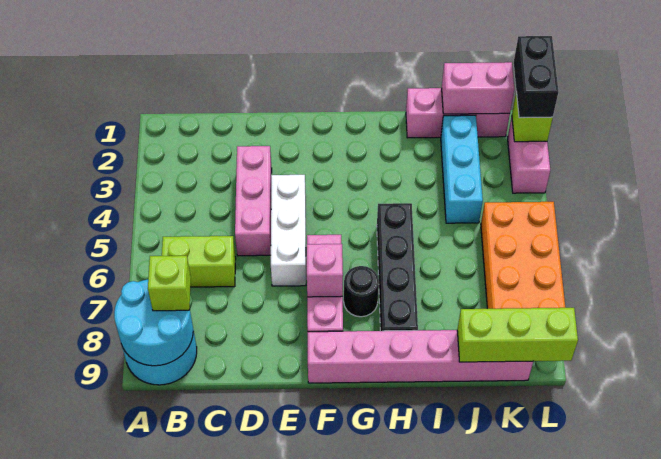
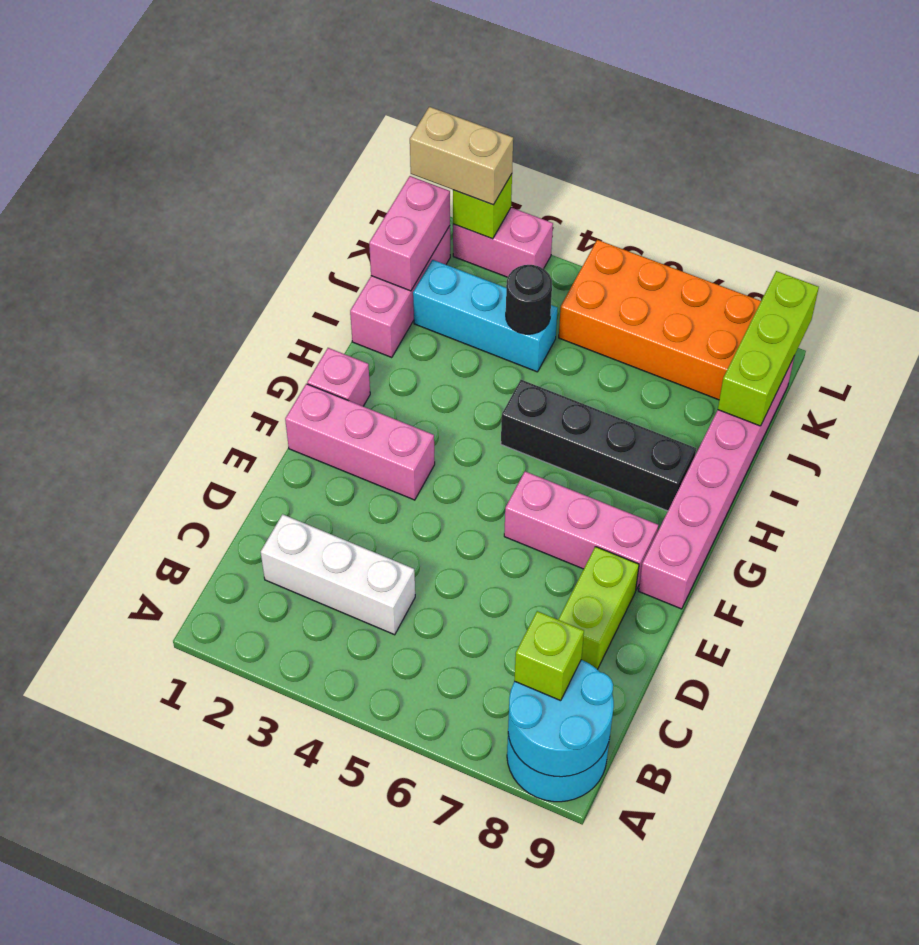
lime 1x2 brick [162,236,236,287] -> lime 1x2 brick moved to [558,547,639,669]
pink 1x3 brick [235,146,272,256] -> pink 1x3 brick moved to [285,384,435,500]
white 1x3 brick [271,175,306,286] -> white 1x3 brick moved to [261,514,415,635]
pink 1x1 brick [307,244,343,297] -> pink 1x1 brick moved to [307,348,370,406]
black 1x1 round brick [344,266,379,317] -> black 1x1 round brick moved to [506,265,552,334]
black 1x2 brick [514,36,559,118] -> tan 1x2 brick [410,107,513,205]

